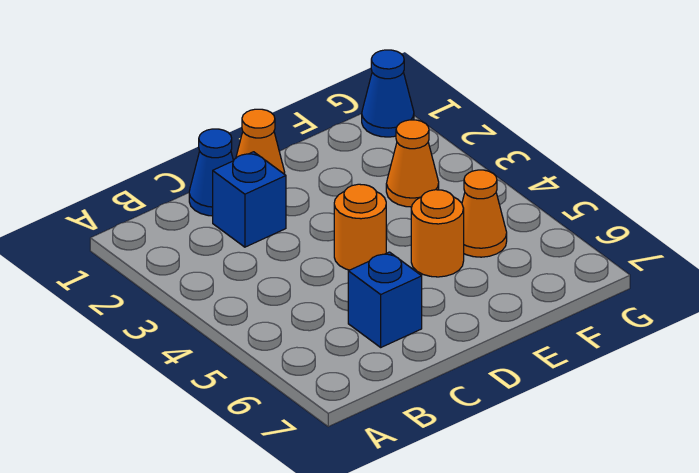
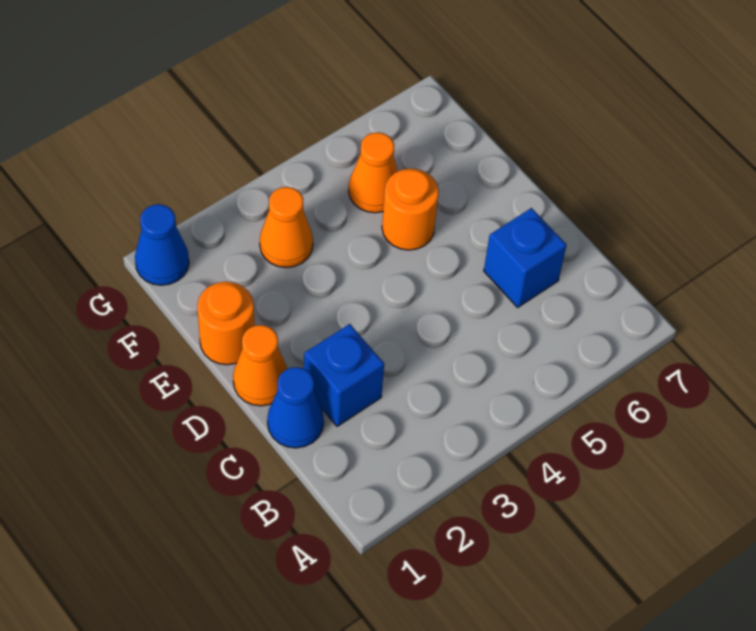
orange 1x1 round brick [334,184,386,270] -> orange 1x1 round brick moved to [197,282,254,365]

